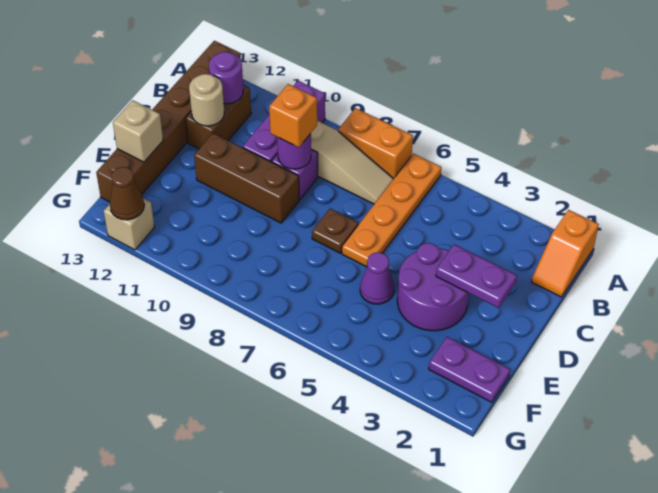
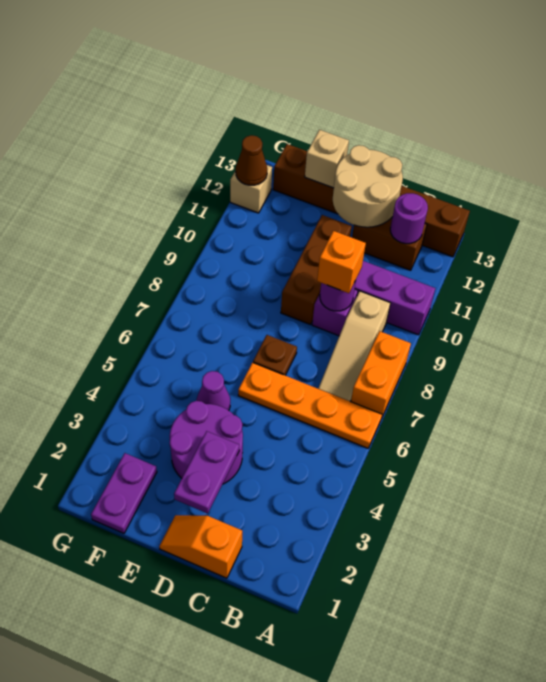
orange 1x2 slope [531,210,599,297] -> orange 1x2 slope moved to [159,515,242,578]
tan 1x1 round brick [189,74,224,126] -> tan 2x2 round brick [333,145,403,227]

